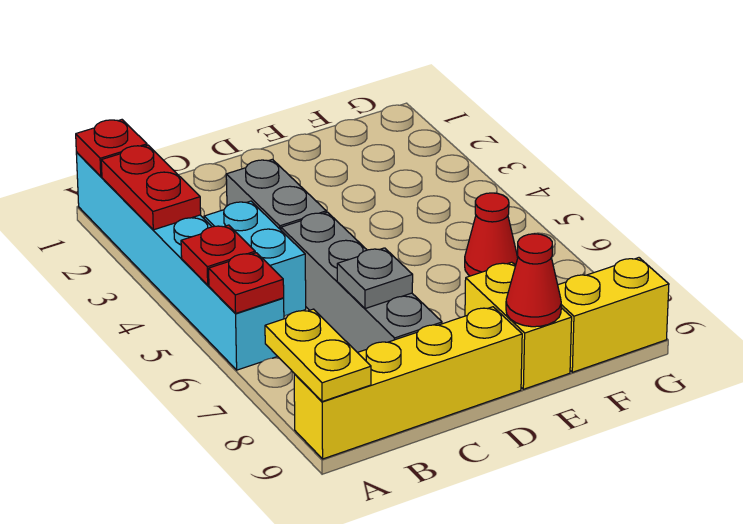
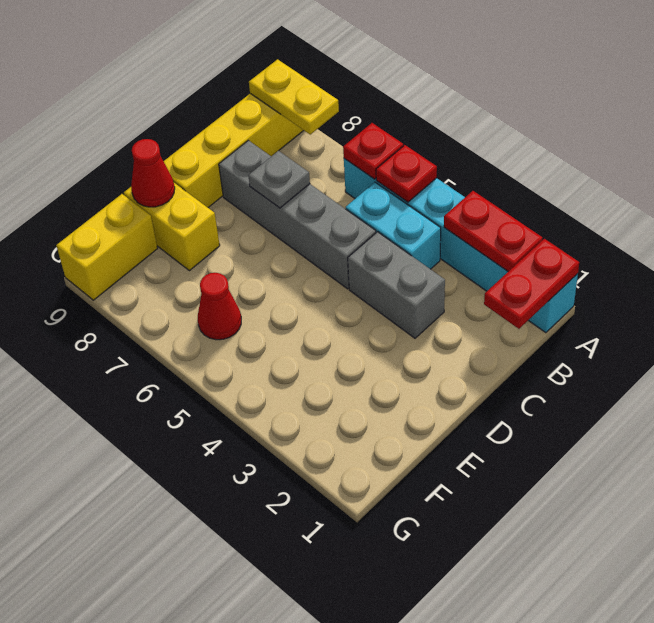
red 1x1 plate [76,120,147,176] -> red 1x2 plate [484,239,579,329]

